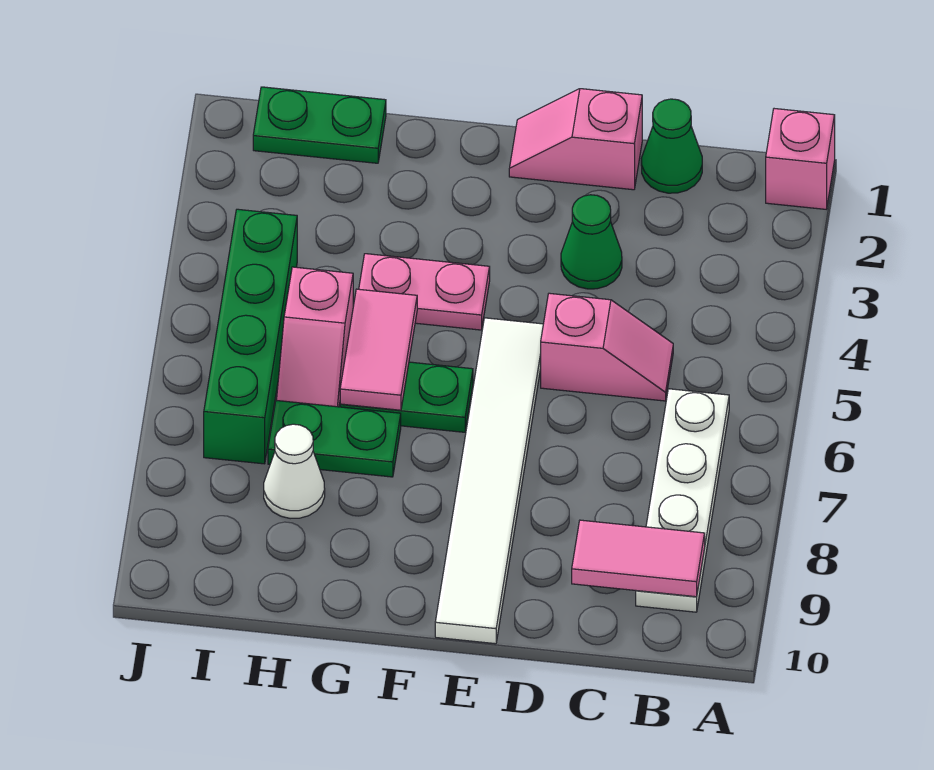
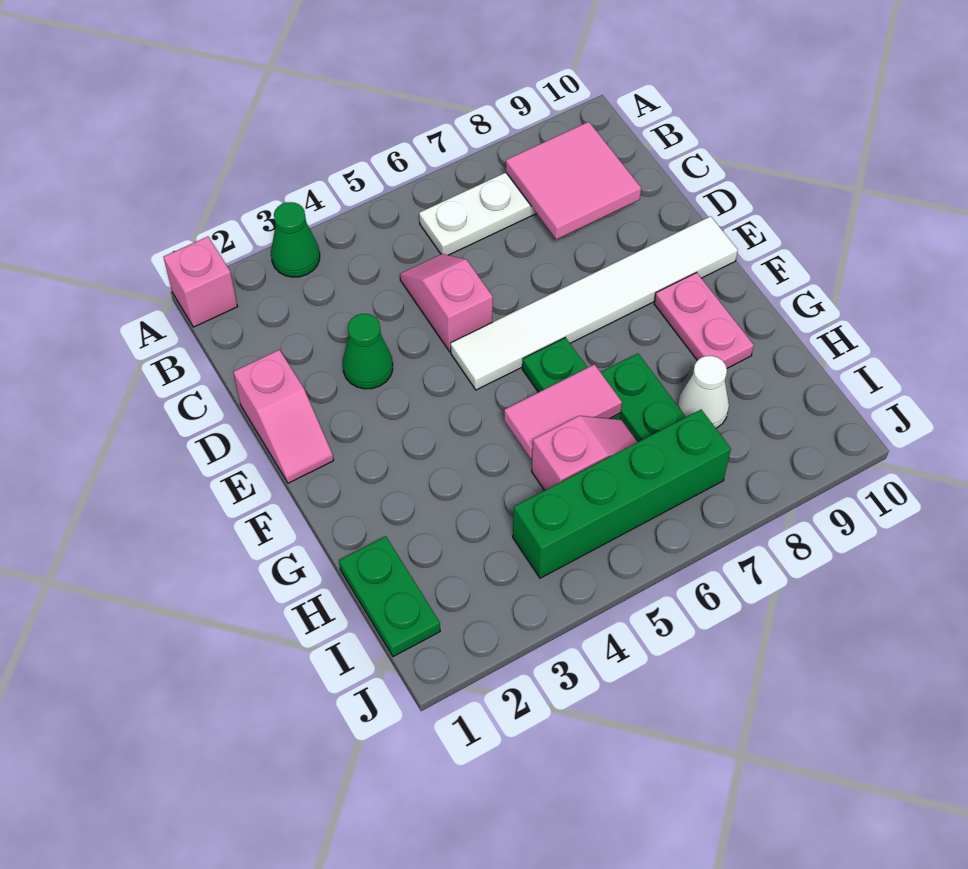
pink 1x2 tile [572,520,705,597] -> pink 2x2 tile [506,122,641,239]
green 1x1 cone [641,99,702,193] -> green 1x1 cone moved to [271,202,320,277]
pink 1x2 plate [359,254,490,330] -> pink 1x2 plate moved to [654,273,754,368]

